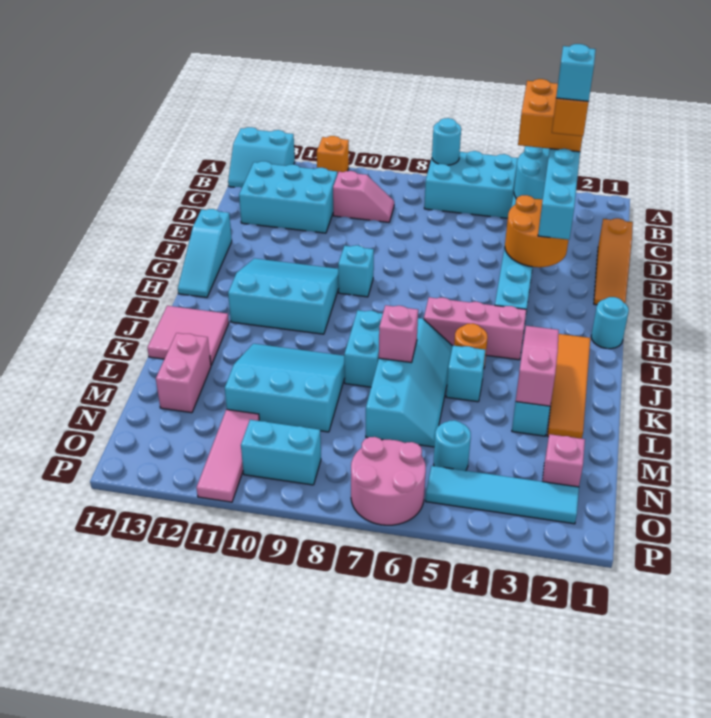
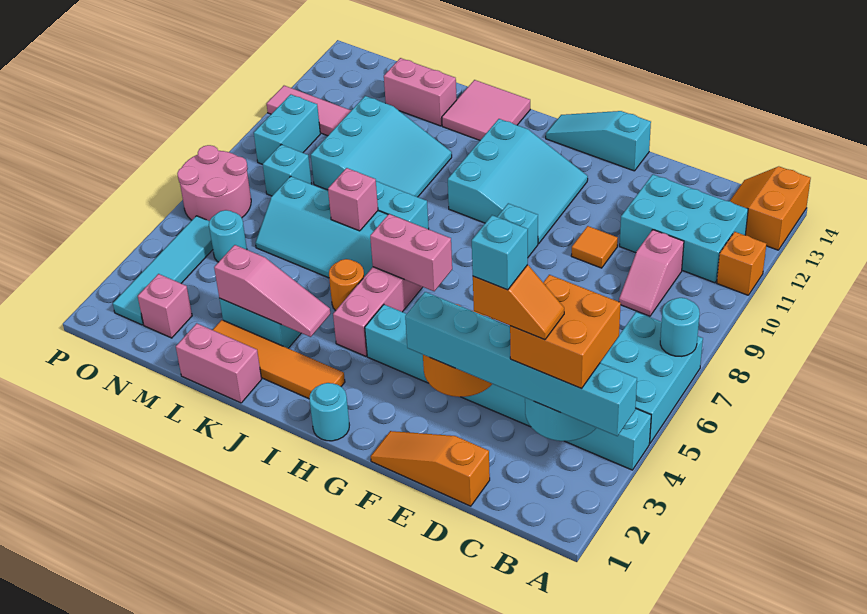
cyan 2x2 slope [228,127,295,188] -> orange 2x2 slope [730,167,811,250]
cyan 2x3 brick [239,161,337,233] -> cyan 2x3 brick turned to [620,174,748,283]
none -> orange 1x1 tile [571,226,618,268]
none -> pink 1x2 brick [370,214,452,291]
none -> pink 1x2 brick [176,323,262,403]
cyan 1x1 brick [446,346,485,402] -> cyan 1x1 brick moved to [263,145,312,196]

